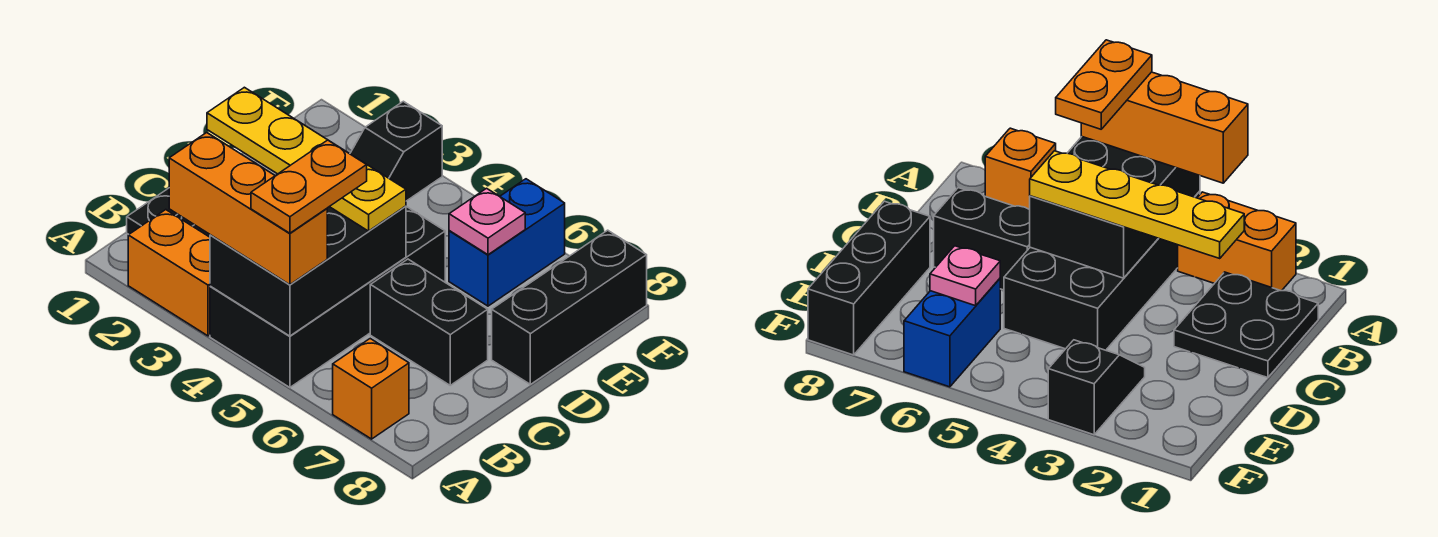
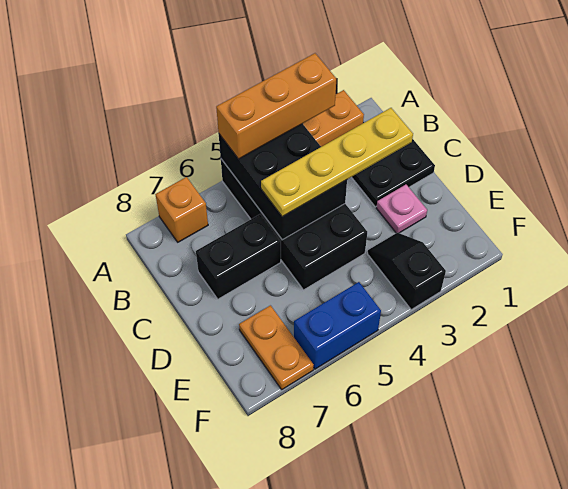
orange 1x2 plate [251,140,367,233] -> orange 1x2 plate moved to [239,305,313,389]
black 1x3 brick [492,230,647,384] -> none
blue 1x2 brick [449,179,565,306] -> blue 1x2 brick turned to [294,282,381,369]
pink 1x1 plate [449,188,525,255] -> pink 1x1 plate moved to [376,185,427,233]

